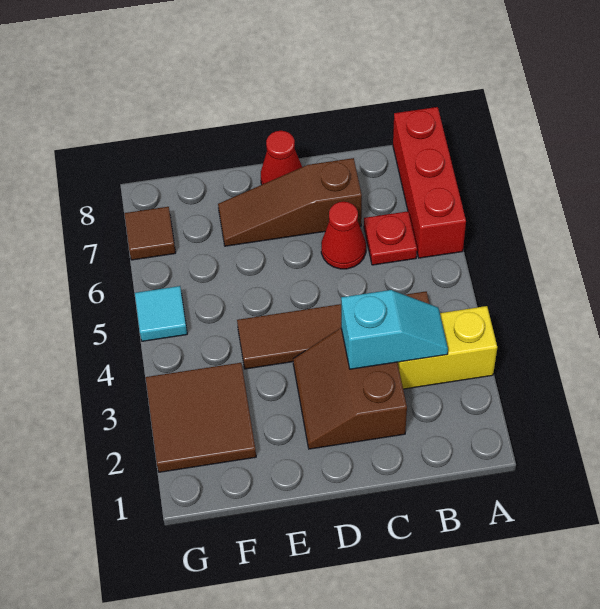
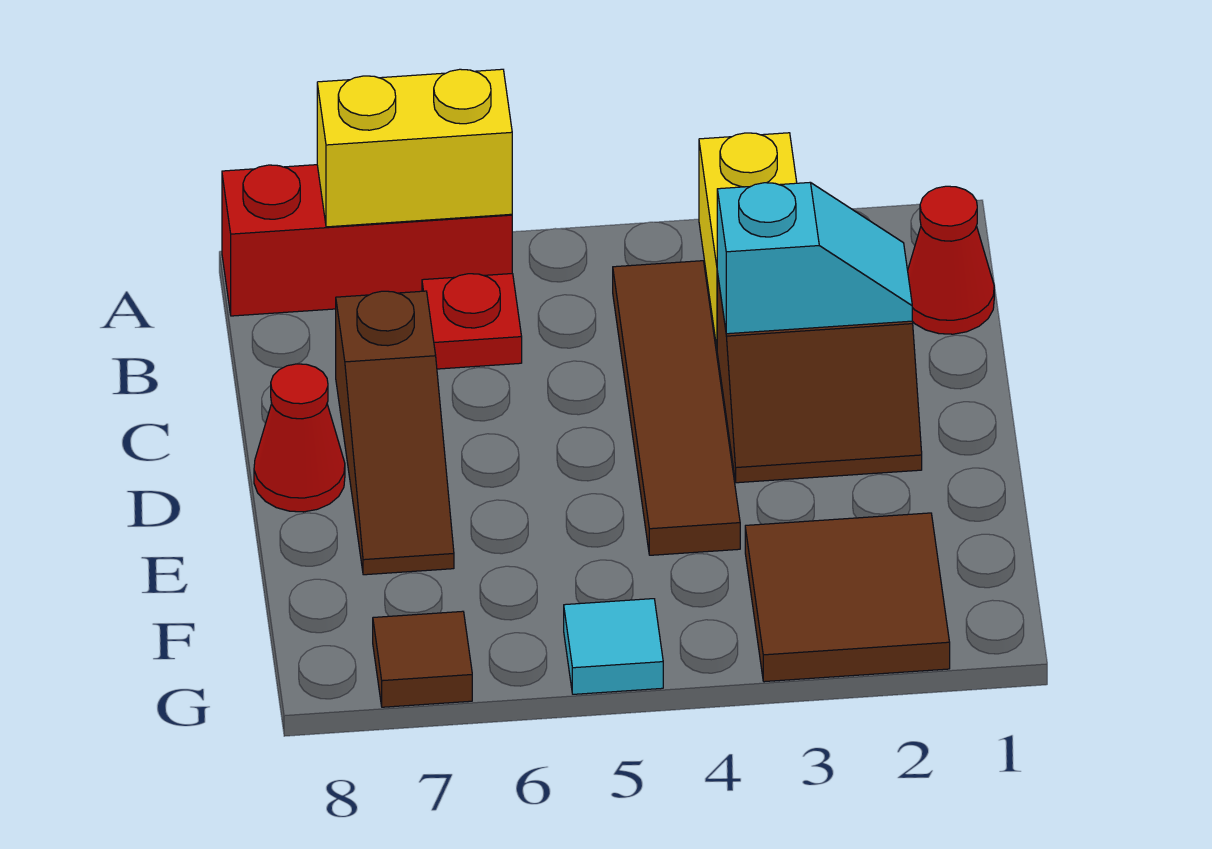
none -> yellow 1x2 brick [317,69,512,227]
cyan 1x2 slope [341,290,448,369] -> cyan 1x2 slope turned to [717,182,912,334]
red 1x1 cone [321,202,366,269] -> red 1x1 cone moved to [908,186,994,334]

